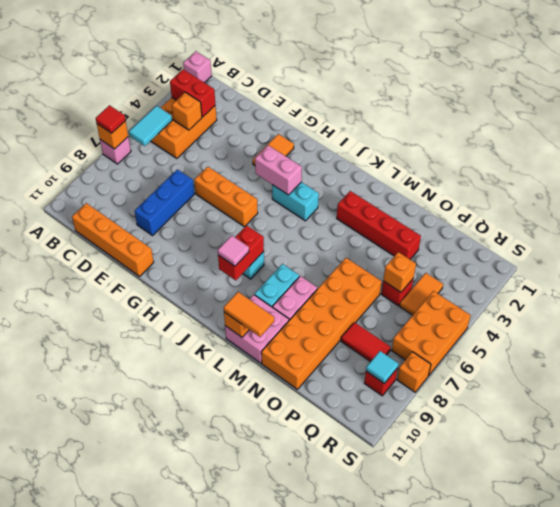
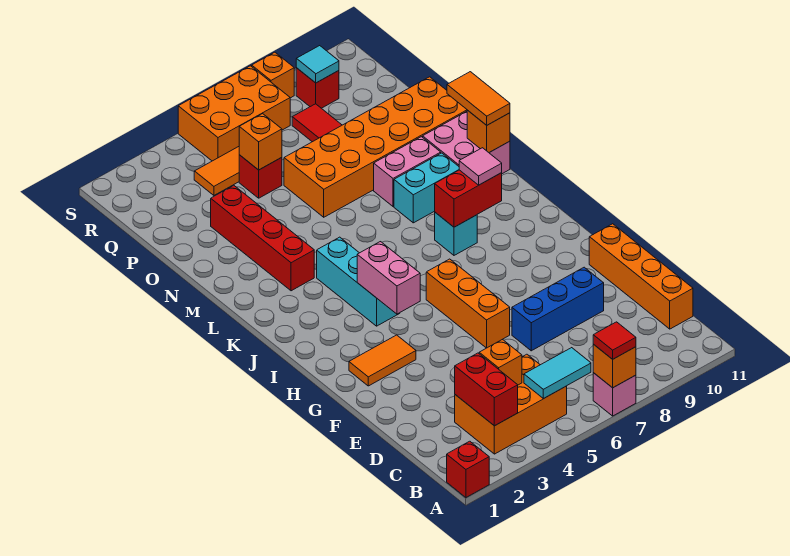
pink 1x1 brick [183,51,212,83] -> red 1x1 brick [447,441,489,497]
cyan 1x2 brick [272,182,319,221] -> cyan 1x3 brick [317,237,400,326]

